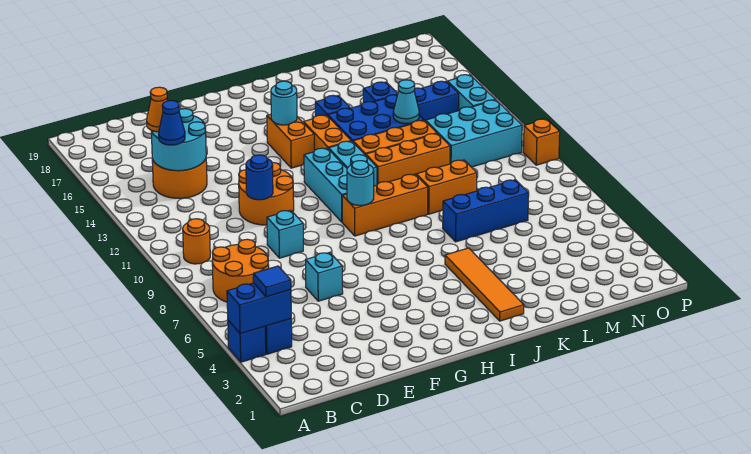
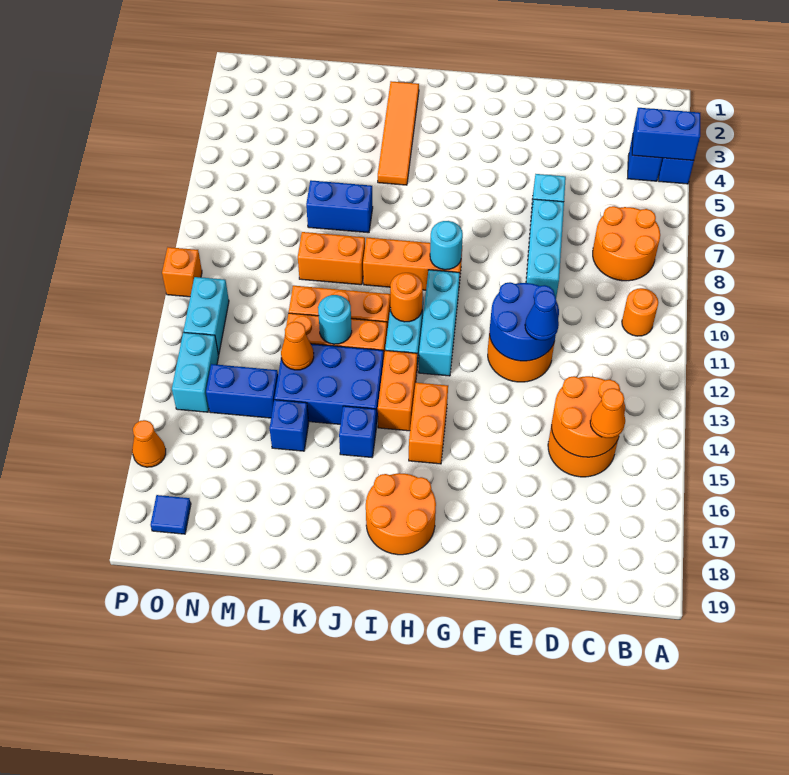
blue 1x1 tile [253,266,291,297] -> blue 1x1 tile moved to [150,495,191,534]
cyan 2x2 round brick [151,109,206,171] -> orange 2x2 round brick [552,376,625,457]
blue 1x1 cone [159,100,185,145] -> blue 1x1 cone moved to [525,291,559,340]
cyan 1x1 brick [267,210,303,258] -> cyan 1x3 brick [526,199,564,297]
blue 1x1 round brick [246,155,273,200] -> blue 2x2 round brick [490,282,559,361]
cyan 1x1 round brick [271,81,297,125] -> cyan 1x1 round brick moved to [318,295,352,344]
none -> orange 2x2 round brick [366,473,436,555]
none -> orange 1x1 round brick [390,273,423,322]
blue 1x3 brick [443,180,529,242] -> blue 1x2 brick [306,180,373,233]
cyan 1x1 cone [393,80,419,124] -> orange 1x1 cone [281,322,314,370]
cyan 2x3 brick [426,100,522,167] -> cyan 1x2 brick [183,277,229,355]
none -> orange 1x1 cone [132,420,166,467]

